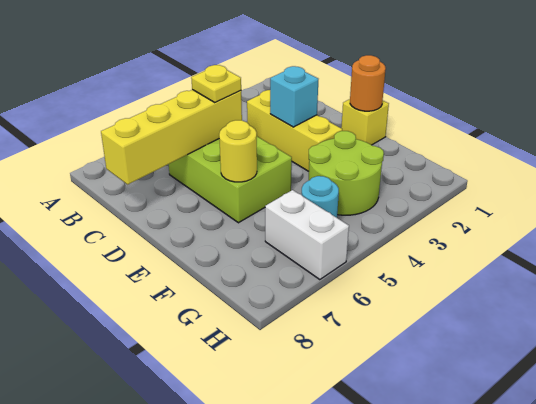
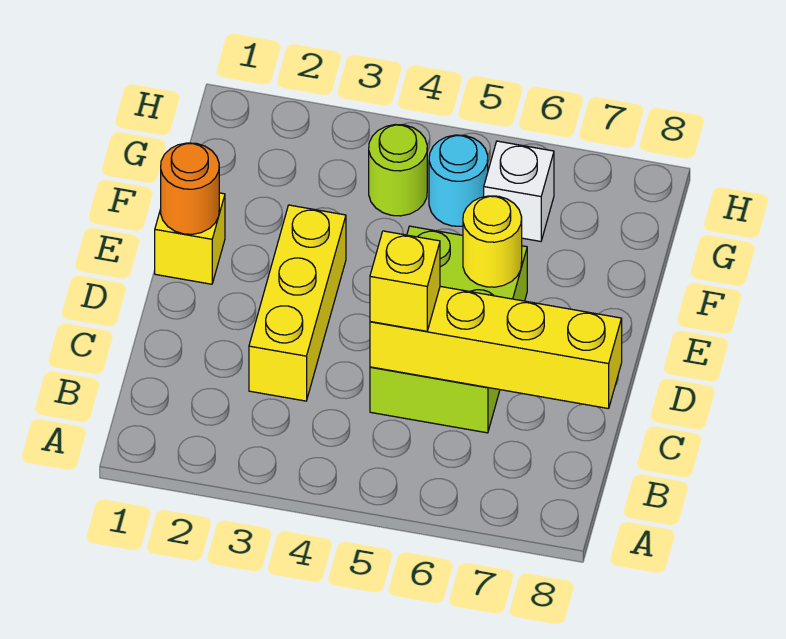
yellow 1x1 plate [191,65,241,102] -> yellow 1x1 brick [370,231,440,331]
cyan 1x1 brick [270,66,318,127] -> none
lime 2x2 round brick [309,131,384,215] -> lime 1x1 round brick [369,124,427,216]
white 1x2 brick [265,190,349,280] -> white 1x1 brick [484,141,554,241]

